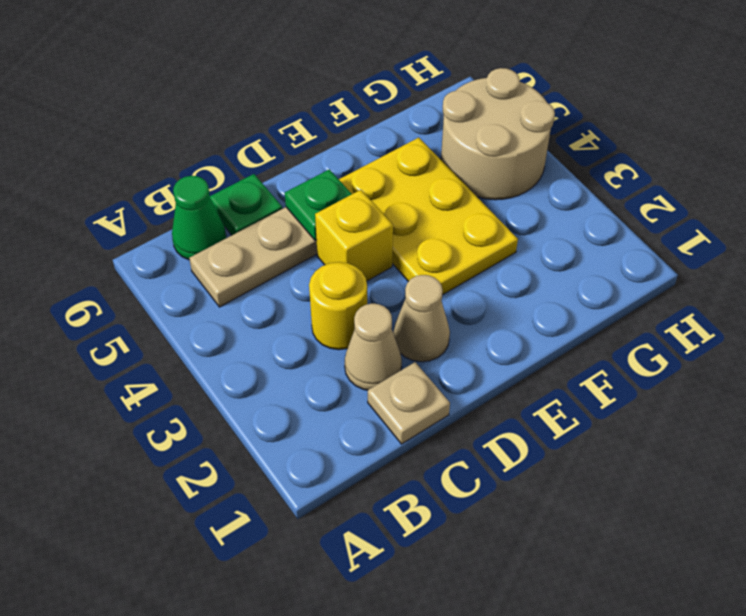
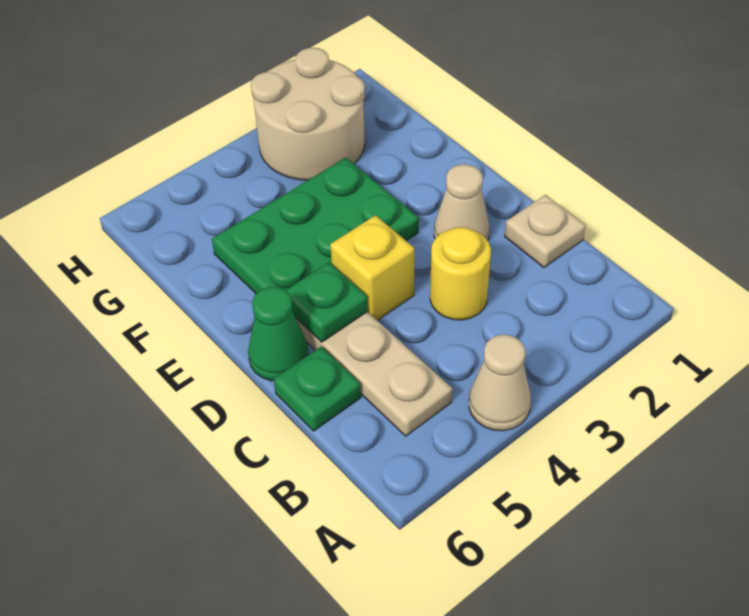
green 1x1 cone [172,176,226,260] -> green 1x1 cone moved to [248,287,308,381]
tan 1x1 cone [345,304,402,390] -> tan 1x1 cone moved to [469,335,531,431]
yellow 2x3 plate [339,138,518,295] -> green 2x3 plate [212,158,419,293]
tan 2x2 round brick [441,68,555,200] -> tan 2x2 round brick moved to [251,48,365,180]

